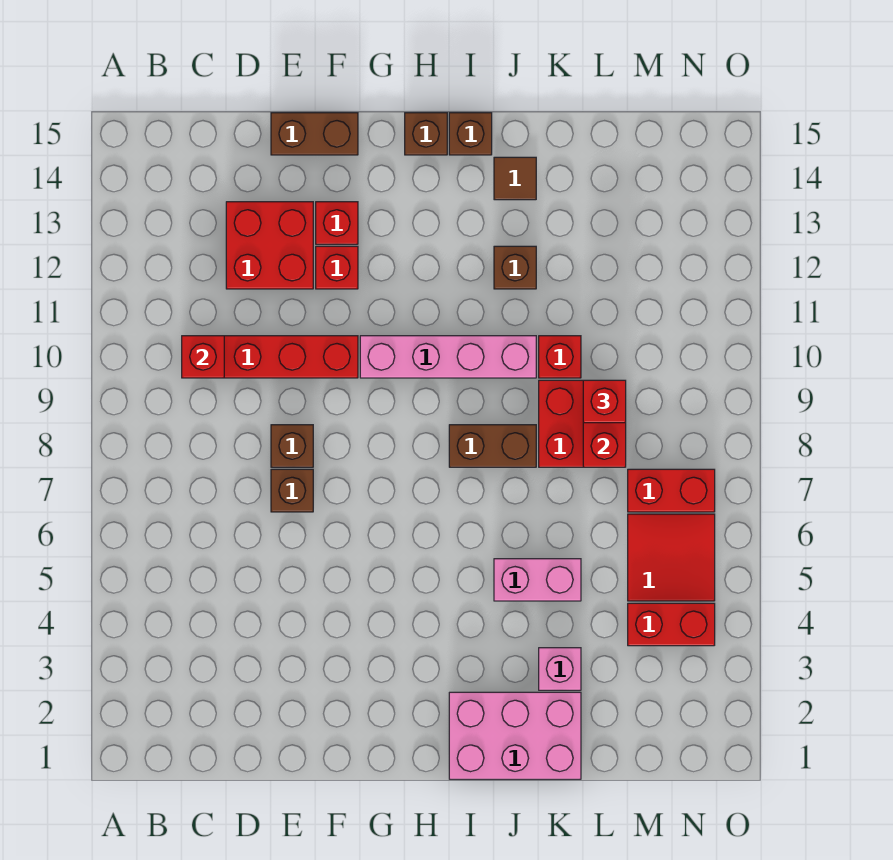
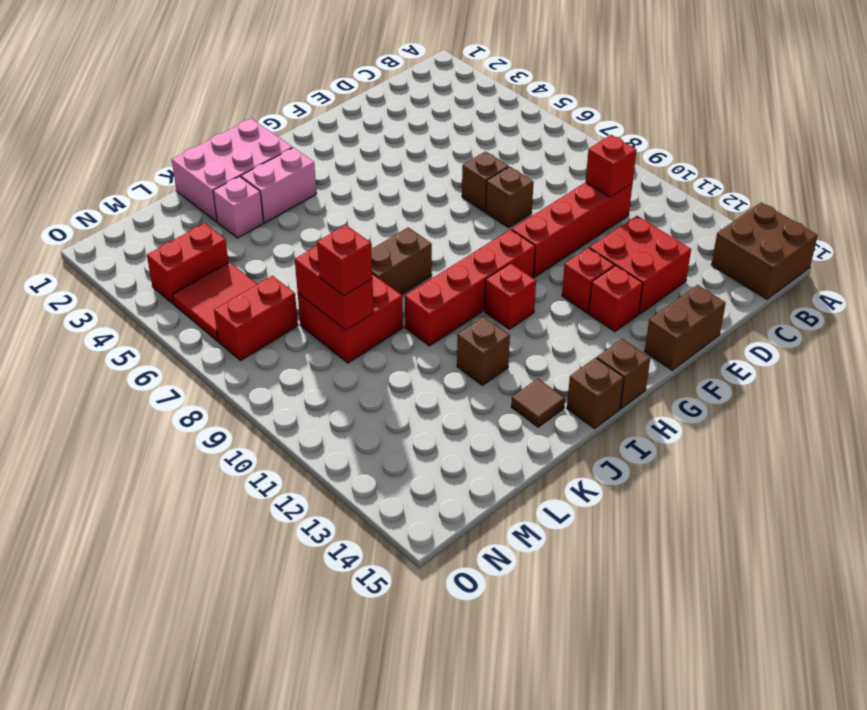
none -> brown 2x2 brick [712,202,818,299]
pink 1x4 brick [360,336,536,378] -> red 1x4 brick [405,230,535,346]
pink 1x2 brick [494,559,581,601] -> pink 1x2 brick moved to [241,148,317,223]
red 1x1 brick [539,336,581,378] -> red 1x1 brick moved to [485,263,536,329]

